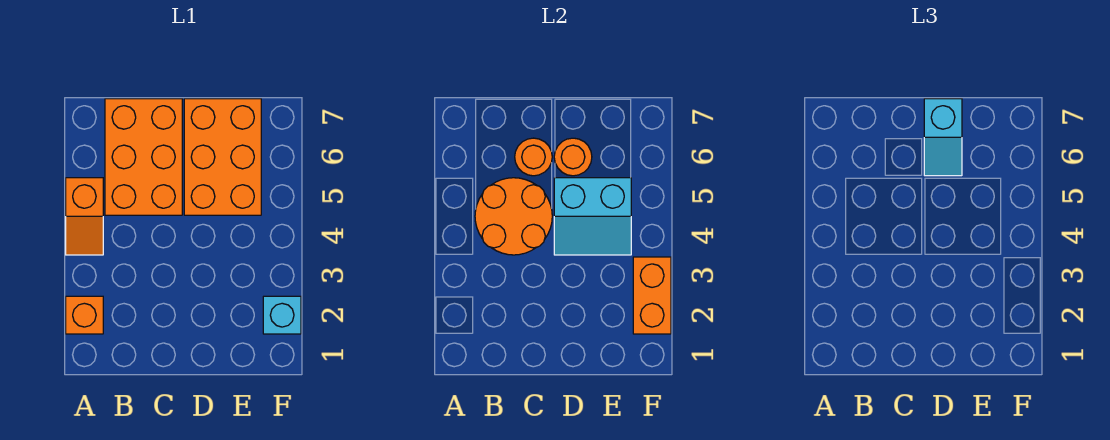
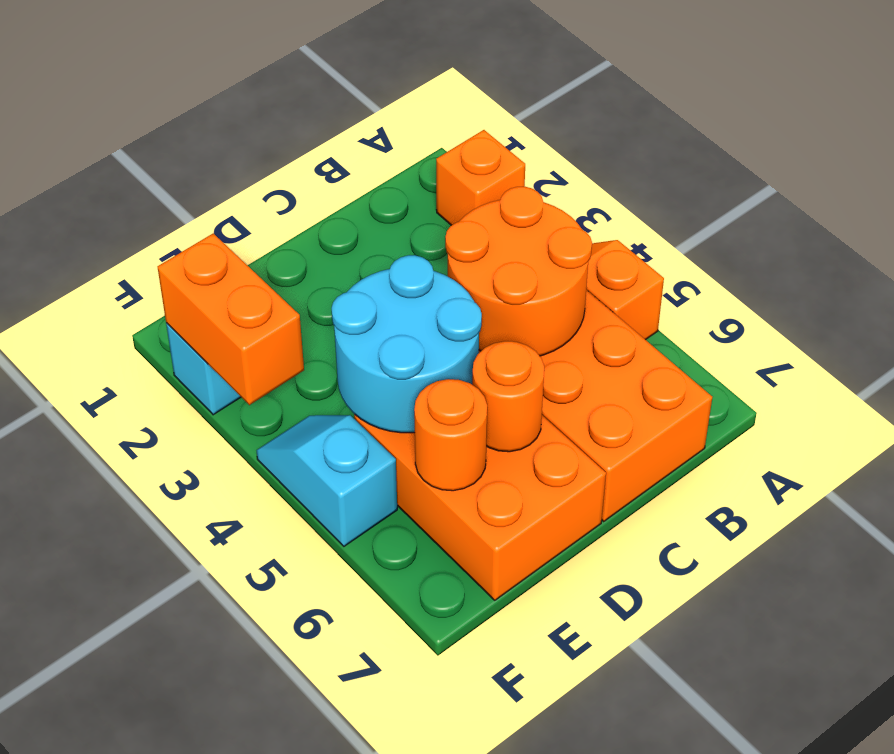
orange 1x1 round brick [515,138,552,176] -> orange 1x1 round brick moved to [414,379,487,491]
cyan 2x2 slope [554,178,631,255] -> cyan 2x2 round brick [332,255,482,433]
cyan 1x2 slope [924,99,962,176] -> cyan 1x2 slope moved to [256,415,397,546]

